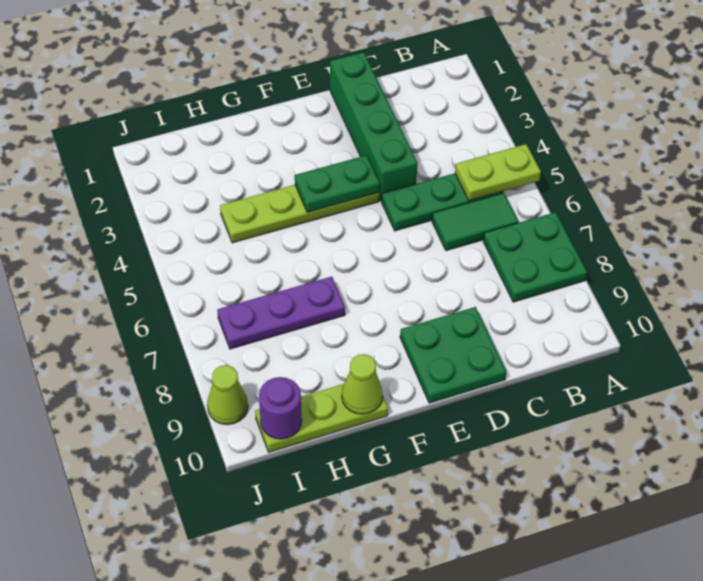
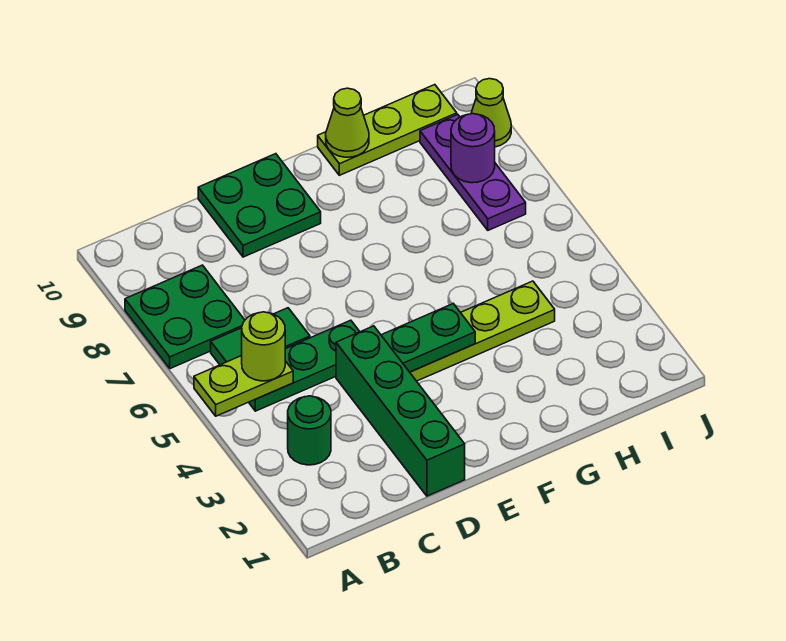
none -> green 1x1 round brick [288,396,331,465]
none -> lime 1x1 round brick [242,312,285,381]
purple 1x3 plate [217,277,345,349] -> purple 1x3 plate turned to [420,114,526,230]
purple 1x1 round brick [259,377,302,439] -> purple 1x1 round brick moved to [451,114,495,183]

